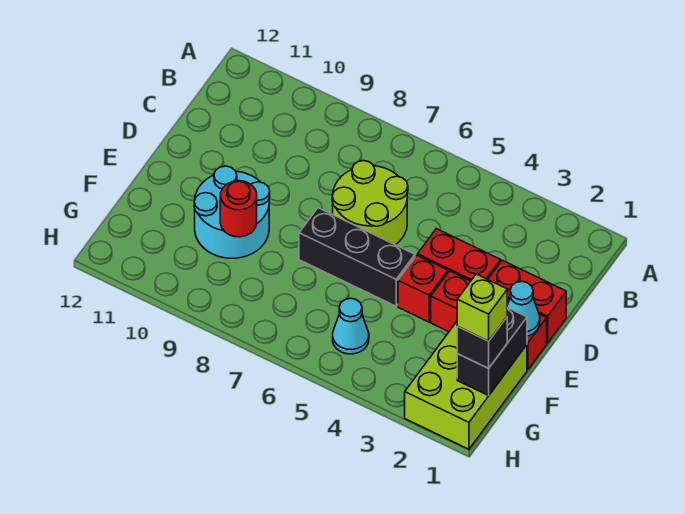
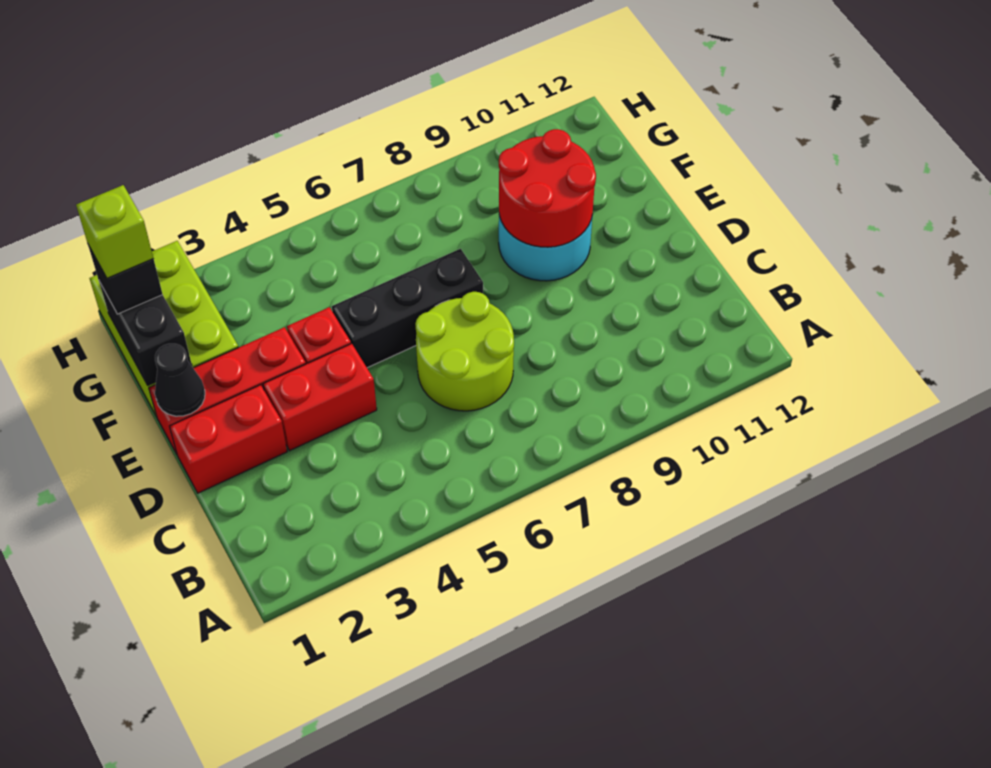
cyan 1x1 cone [507,282,540,336] -> black 1x1 cone [155,344,205,416]
red 1x1 round brick [220,181,257,237] -> red 2x2 round brick [499,129,596,247]
cyan 1x1 cone [333,298,369,354] -> none

